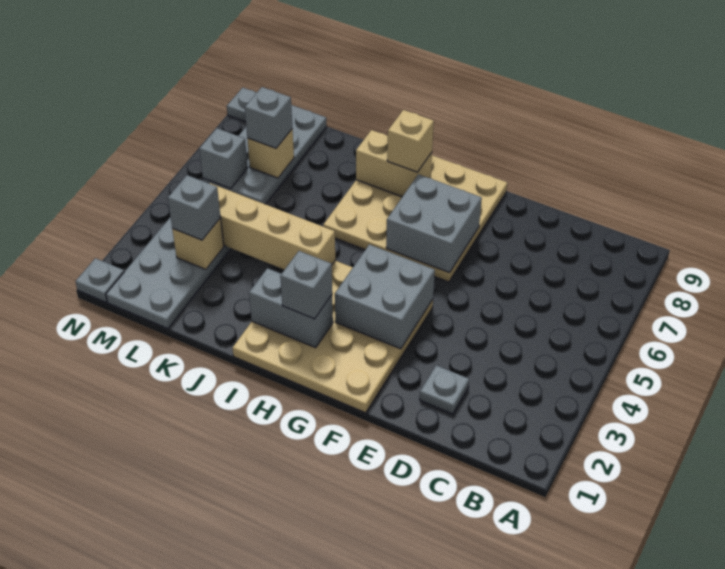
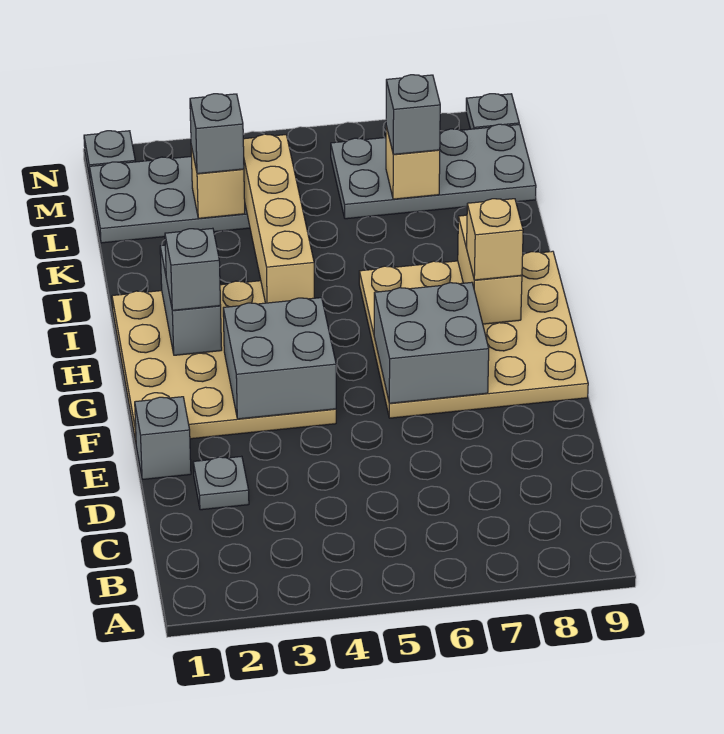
grey 1x1 brick [199,128,248,189] -> grey 1x1 brick moved to [135,397,191,479]

